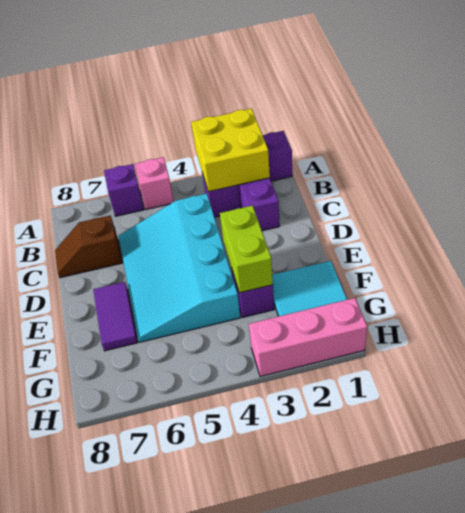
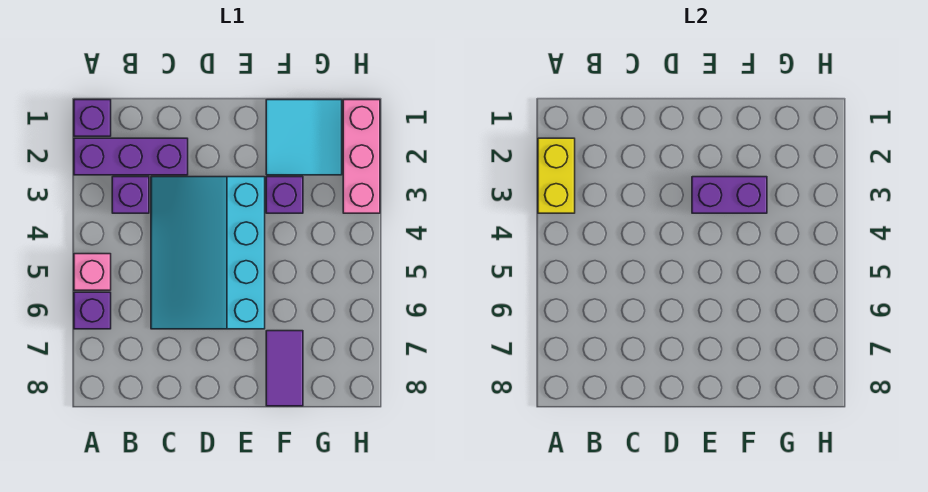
yellow 2x2 brick [191,109,270,192] -> yellow 1x2 brick [538,138,575,213]
cyan 3x4 slope [119,194,241,342] -> cyan 3x4 slope turned to [151,177,265,329]
brown 1x2 slope [55,215,122,278] -> none
lime 1x2 brick [220,205,273,293] -> purple 1x2 brick [692,177,767,213]
purple 1x2 tile [93,282,137,351] -> purple 1x2 tile turned to [266,331,303,406]

